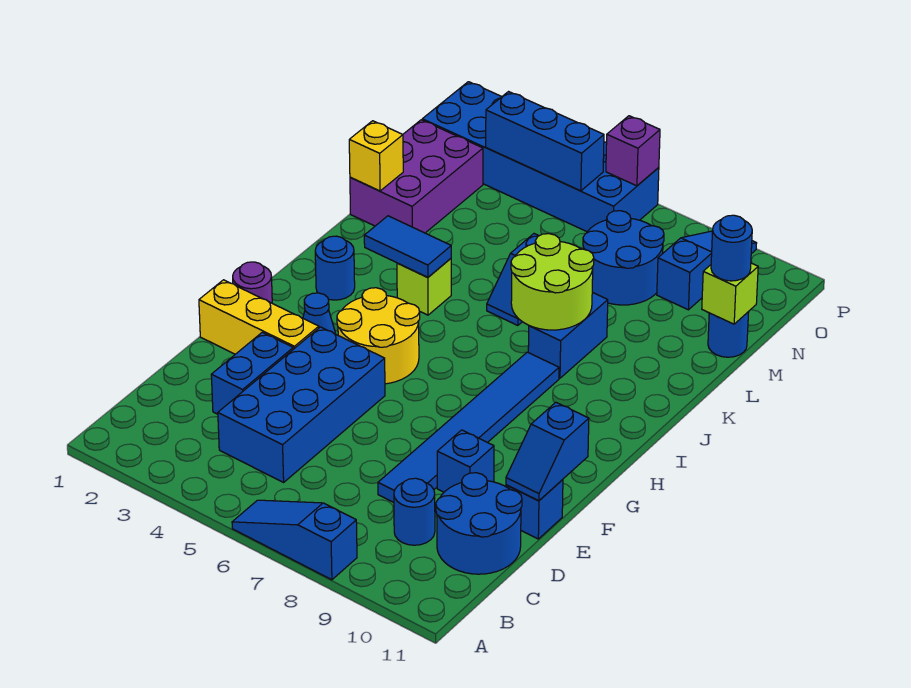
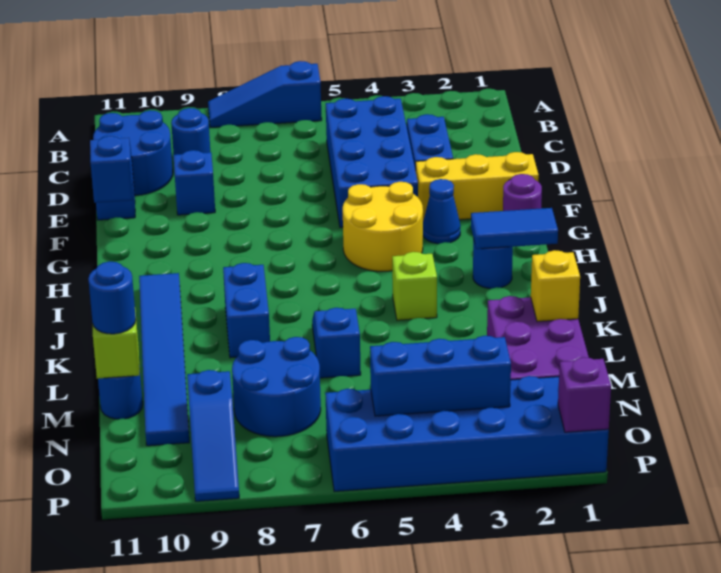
blue 1x3 slope [232,500,357,580] -> blue 1x3 slope turned to [208,61,322,128]
blue 1x6 tile [378,352,559,502] -> blue 1x6 tile moved to [139,273,189,446]
blue 1x2 tile [364,216,451,277] -> blue 1x2 tile moved to [471,208,558,249]
lime 2x2 round brick [511,234,594,330] -> none
purple 1x1 brick [606,116,660,186] -> purple 1x1 brick moved to [558,357,611,432]

